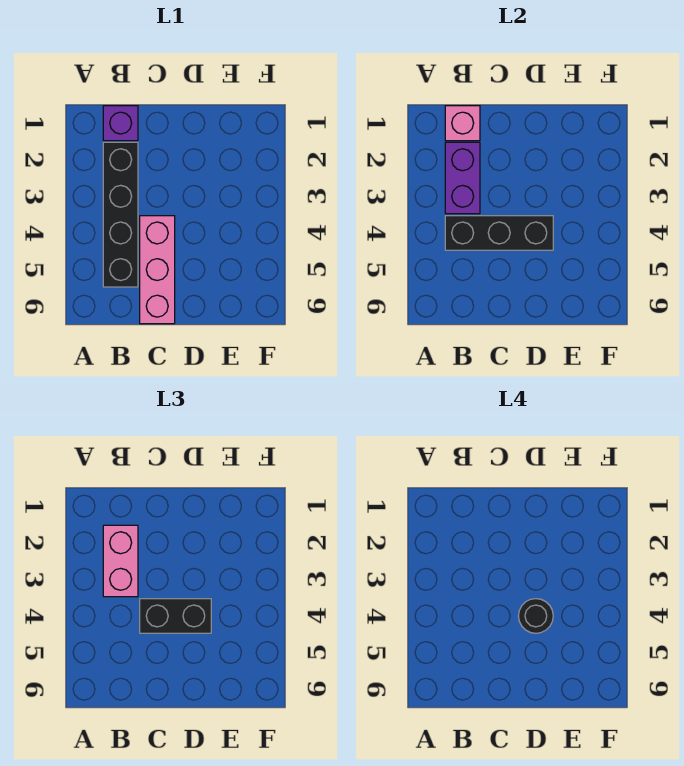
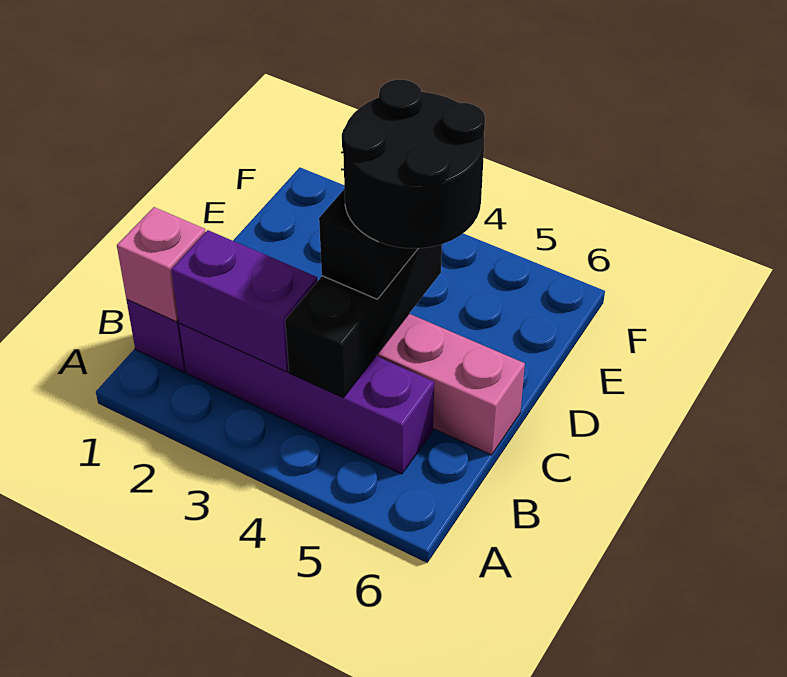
black 1x4 brick [103,142,138,287] -> purple 1x4 brick [179,323,434,474]
pink 1x2 brick [103,525,138,597] -> none
black 1x1 round brick [519,599,553,633] -> black 2x2 round brick [342,80,485,248]

